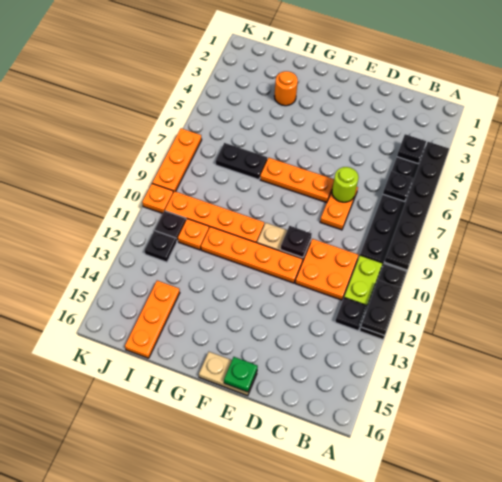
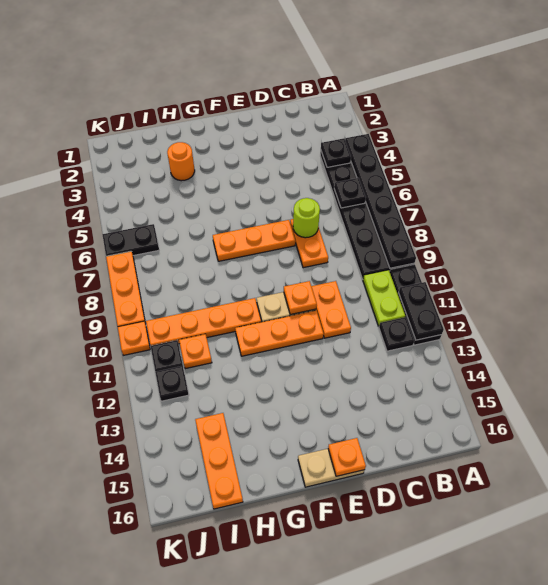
orange 2x2 plate [295,239,358,300] -> orange 1x2 plate [311,281,351,338]
black 1x1 plate [281,226,312,258] -> orange 1x1 plate [284,281,317,315]
orange 1x4 plate [201,227,303,283] -> orange 1x3 plate [235,311,323,356]
green 1x1 plate [224,357,258,392] -> orange 1x1 plate [328,438,366,476]
black 1x2 plate [216,143,267,180] -> black 1x2 plate moved to [102,224,159,256]

